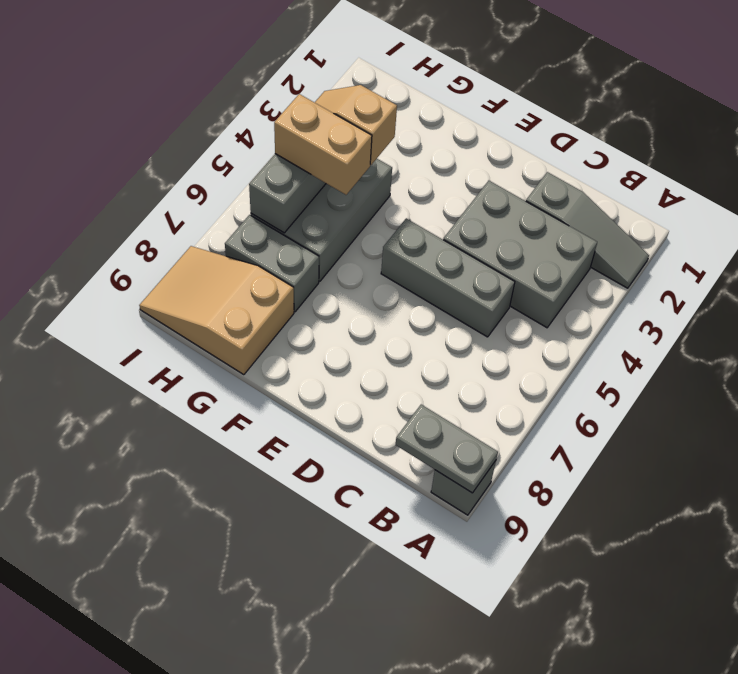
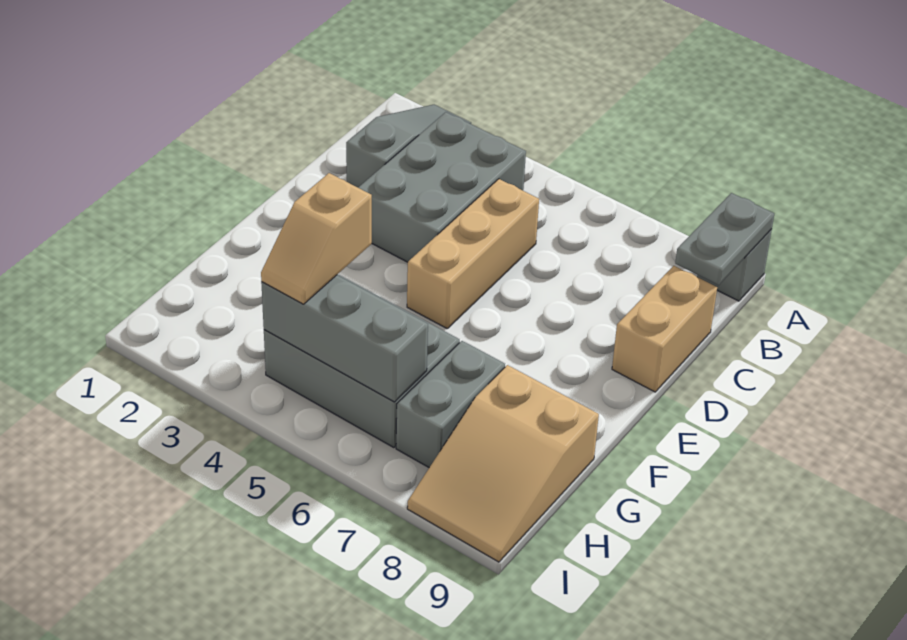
grey 1x3 brick [381,218,515,337] -> tan 1x3 brick [407,179,539,328]
tan 1x2 brick [274,94,372,195] -> tan 1x2 brick moved to [612,266,717,392]

